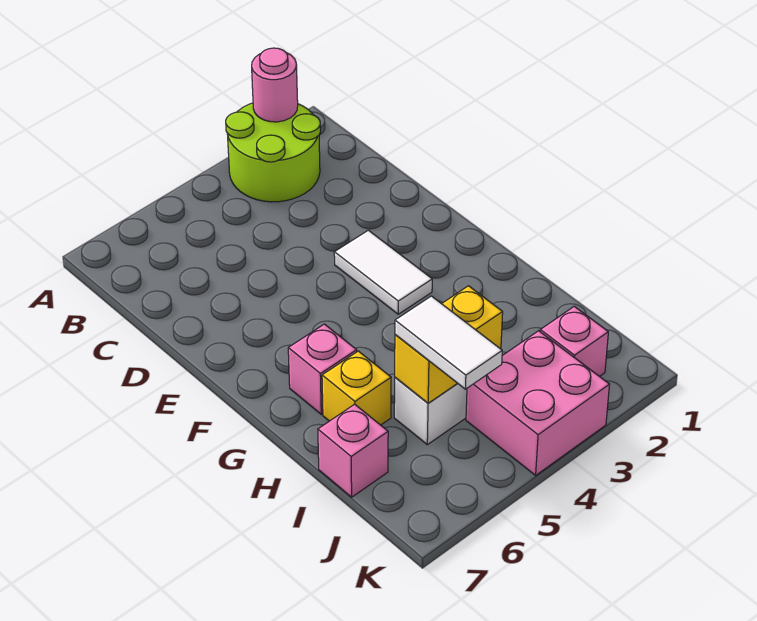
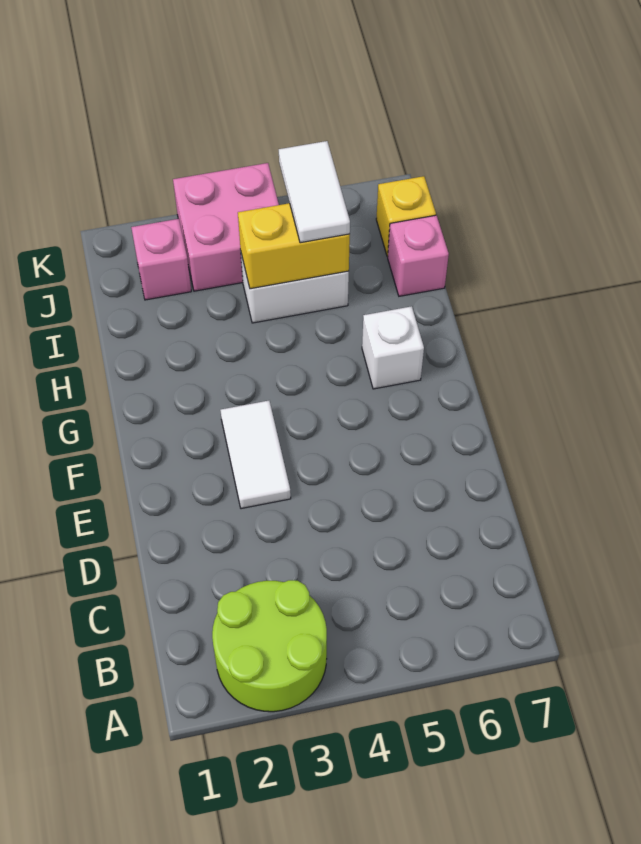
pink 1x1 round brick [252,48,298,122] -> none
pink 1x1 brick [288,324,357,414] -> white 1x1 brick [362,306,424,389]
yellow 1x1 brick [322,351,391,425] -> yellow 1x1 brick moved to [376,176,436,257]

